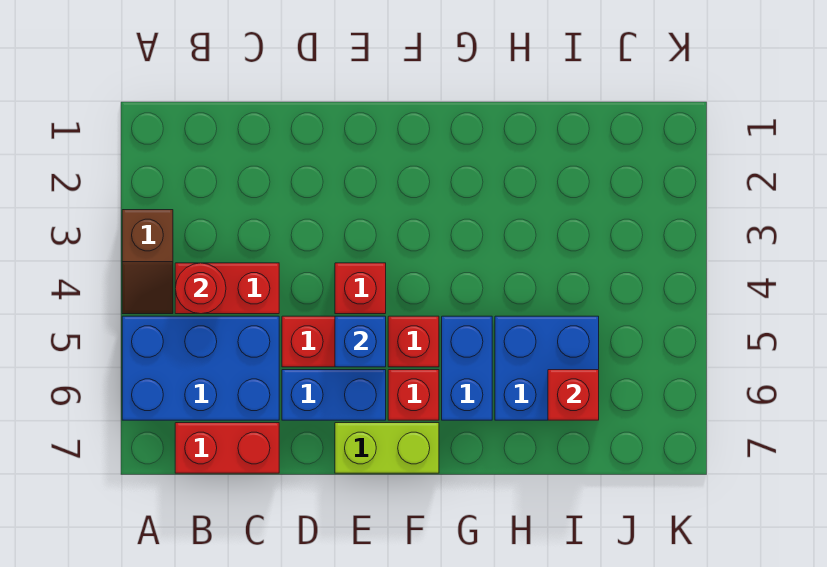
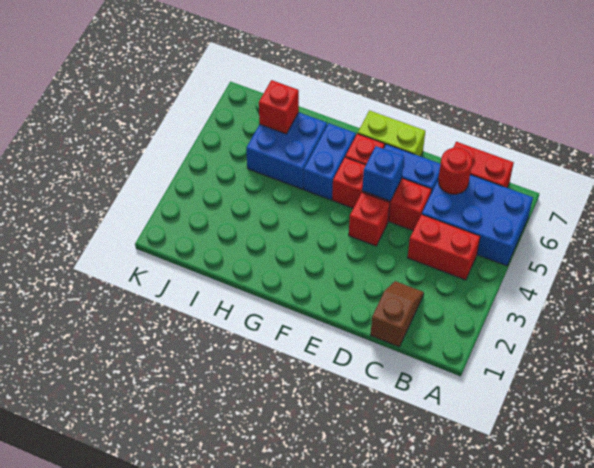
brown 1x2 slope [122,210,173,314] -> brown 1x2 slope moved to [371,281,424,347]
red 1x1 round brick [175,263,226,314] -> red 1x1 round brick moved to [438,148,472,194]

